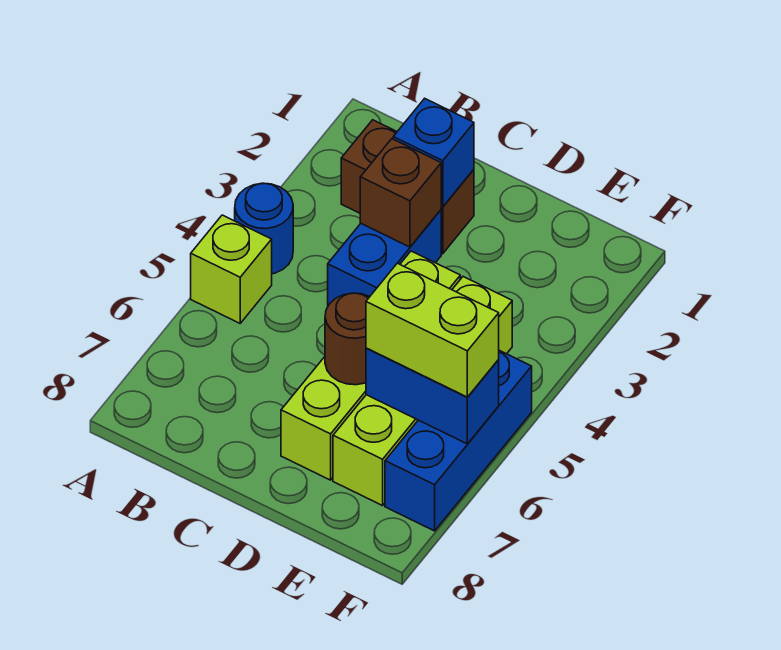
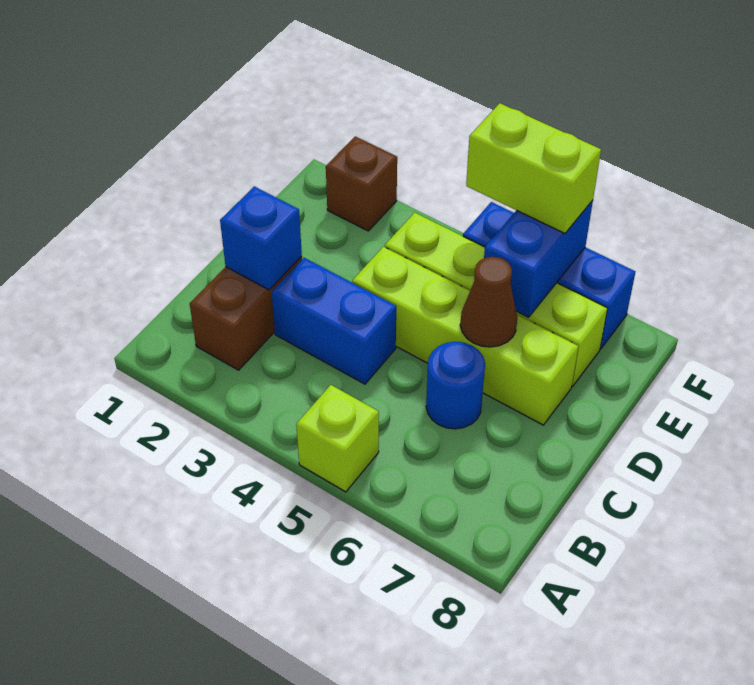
blue 1x1 round brick [235,183,293,274] -> blue 1x1 round brick moved to [426,342,485,429]
brown 1x1 brick [360,139,441,247] -> brown 1x1 brick moved to [326,136,397,231]
brown 1x1 round brick [325,293,370,385] -> brown 1x1 cone [460,257,517,347]
lime 1x2 brick [366,263,499,397] -> lime 1x2 brick turned to [466,103,601,233]

